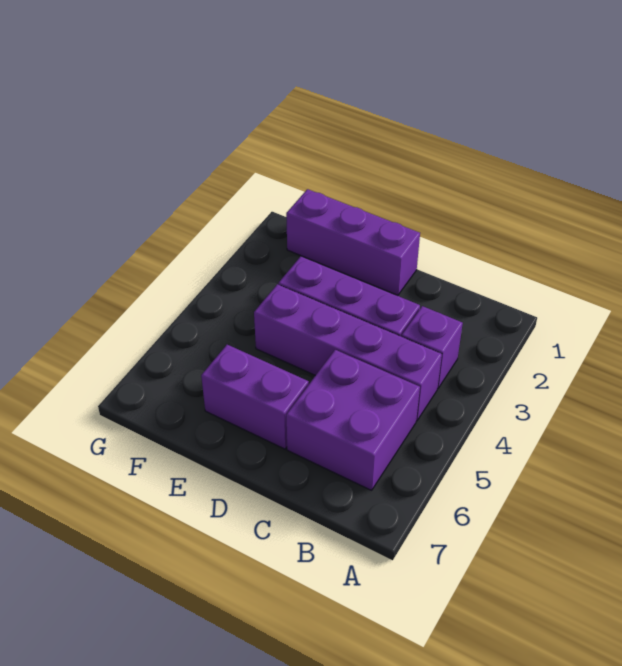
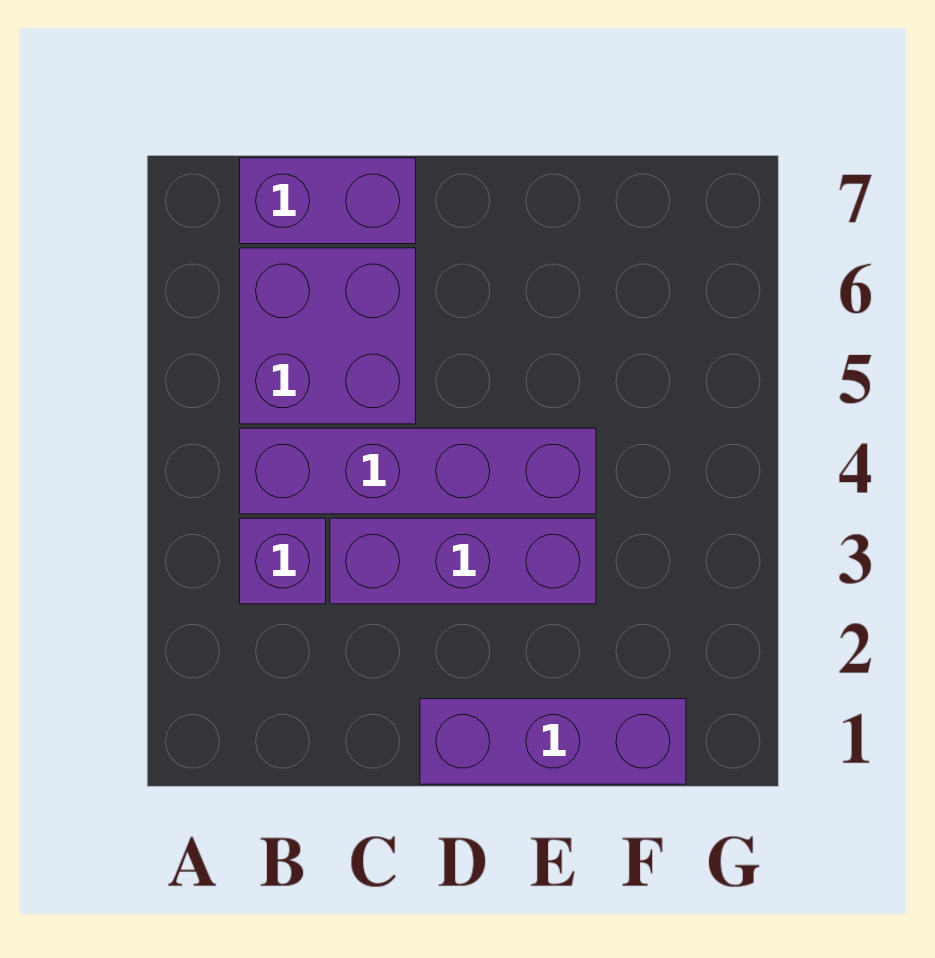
purple 1x2 brick [201,345,309,449] -> purple 1x2 brick moved to [240,158,416,244]

